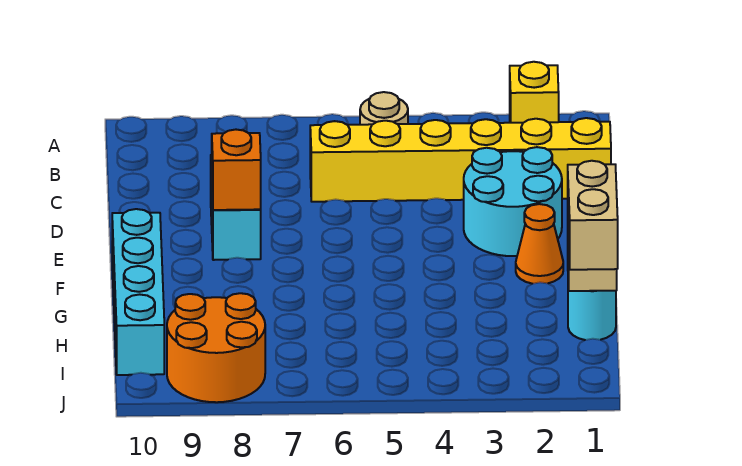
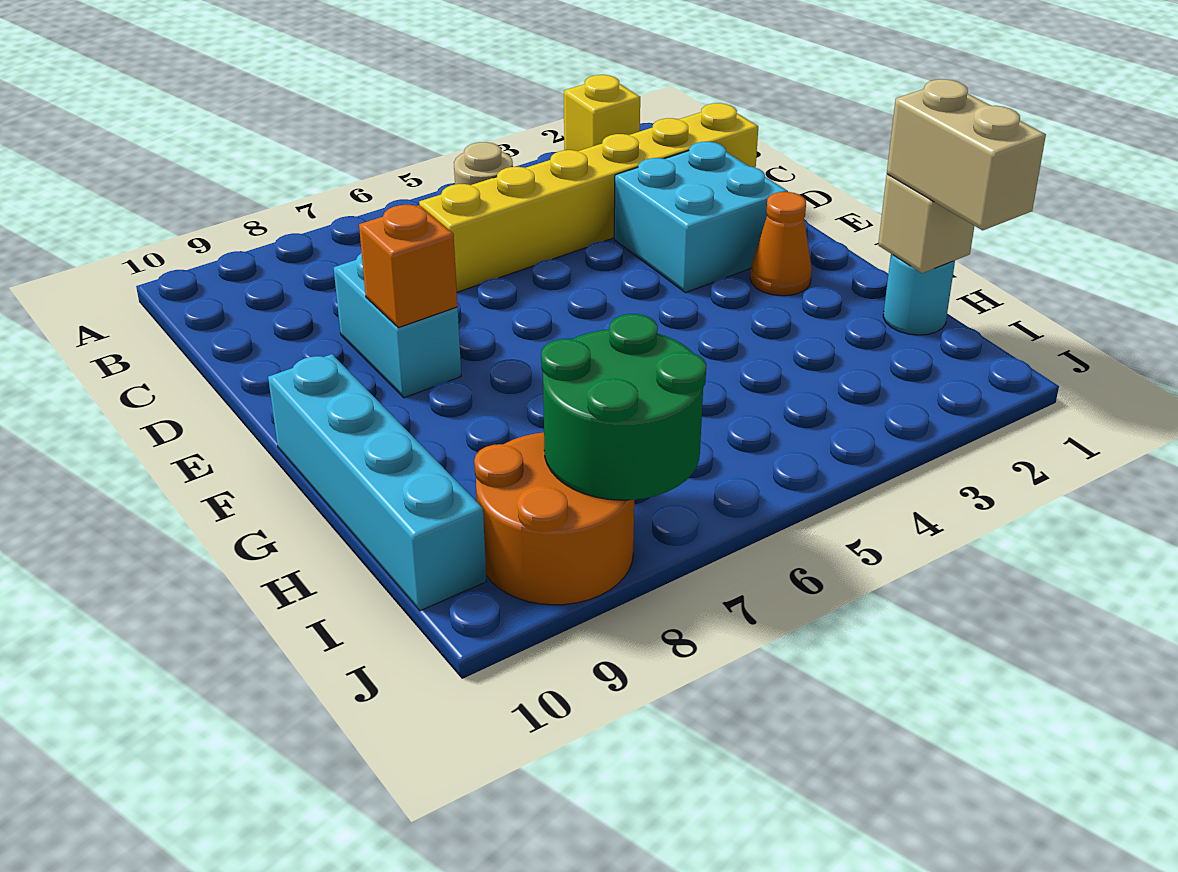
cyan 2x2 round brick [464,147,562,256] -> cyan 2x2 brick [614,142,788,293]
none -> green 2x2 round brick [541,314,706,500]

